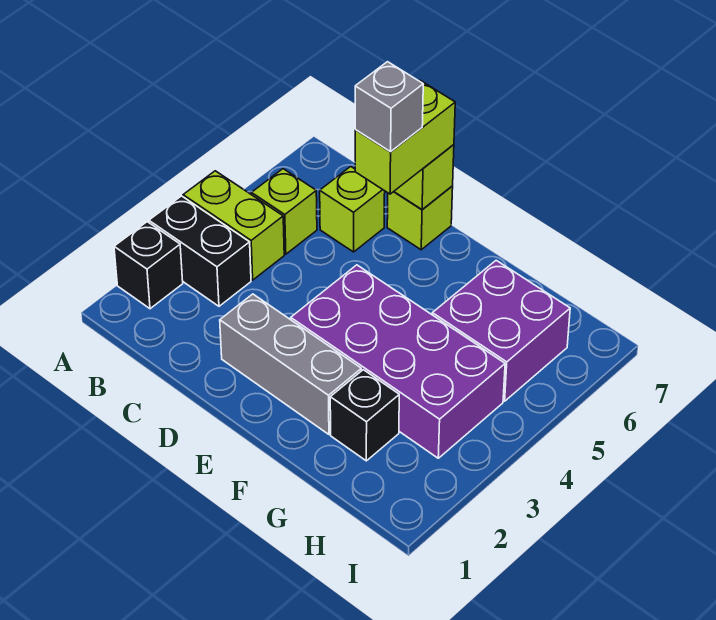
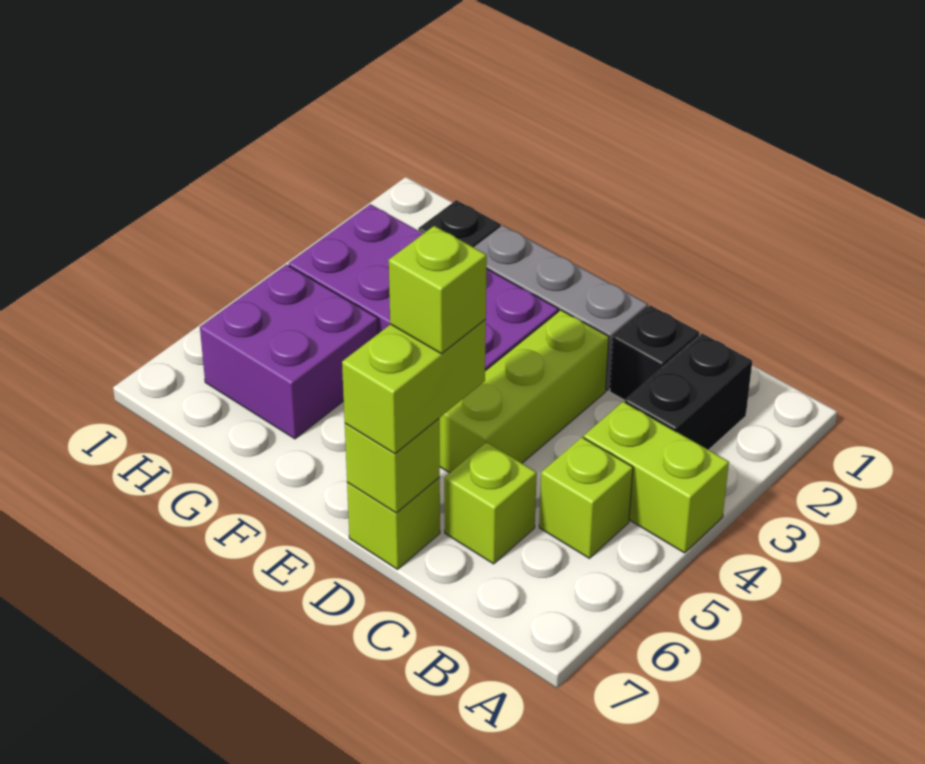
black 1x1 brick [114,222,183,309] -> black 1x1 brick moved to [610,305,700,400]
black 1x2 brick [149,196,251,306] -> black 1x2 brick turned to [625,333,752,450]
none -> lime 1x3 brick [439,310,609,473]
grey 1x1 brick [355,62,423,152] -> lime 1x1 brick [389,226,487,354]

